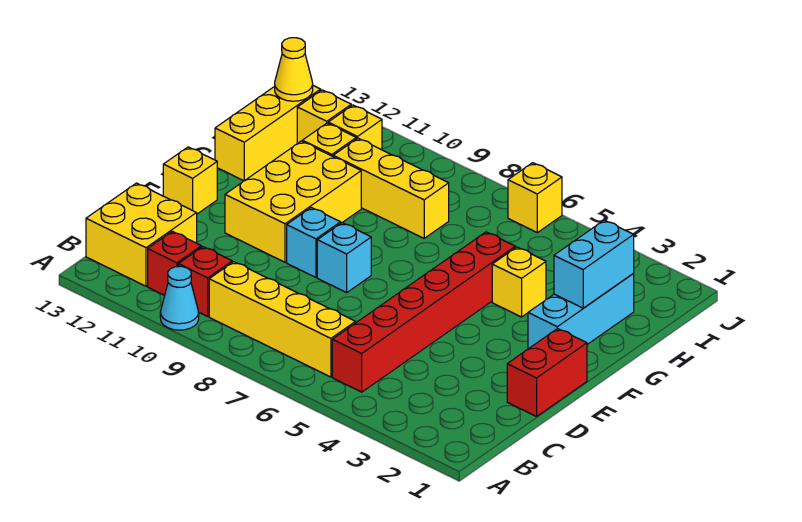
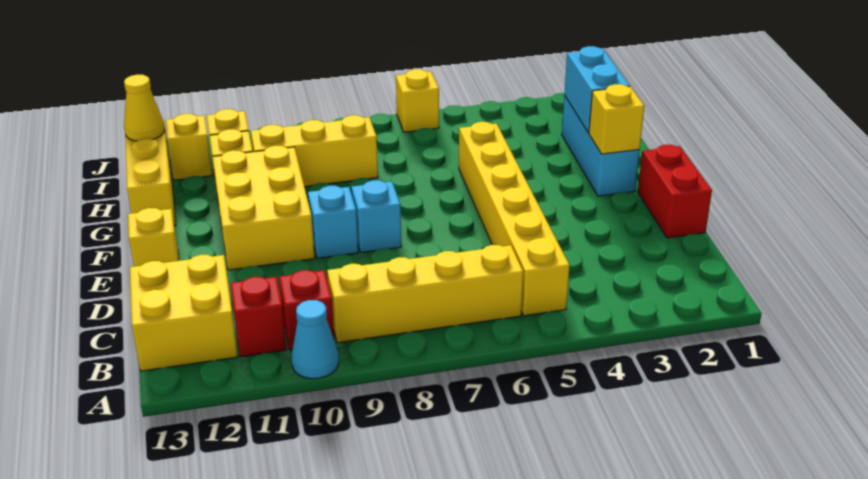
red 1x6 brick [332,232,515,392] -> yellow 1x6 brick [459,122,570,316]
yellow 1x1 brick [492,247,546,317] -> yellow 1x1 brick moved to [589,84,644,154]

